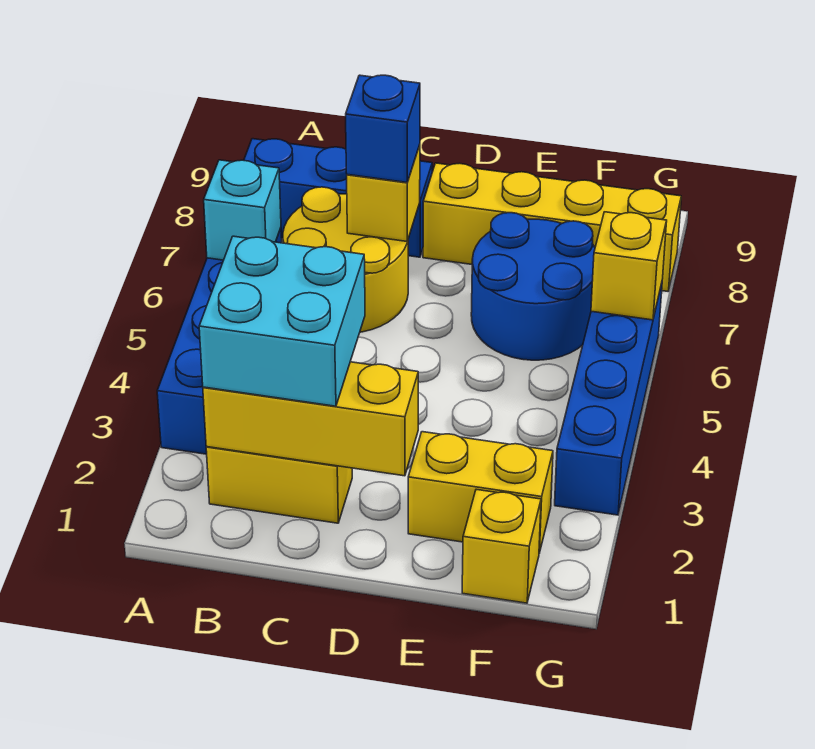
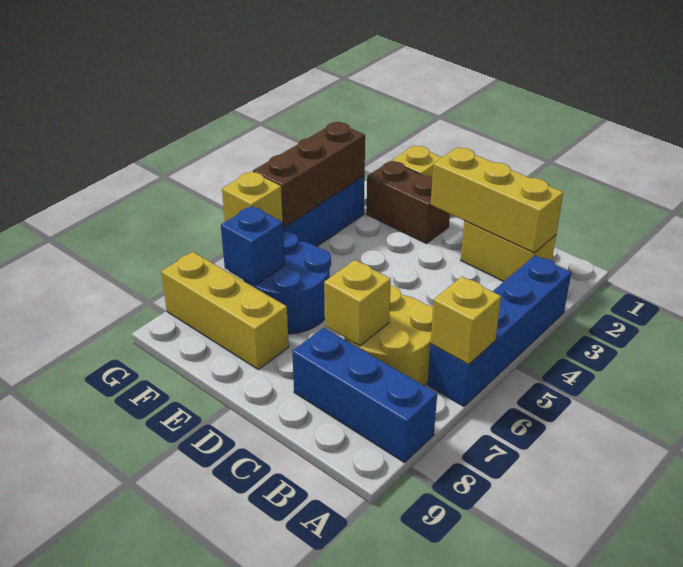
cyan 1x1 brick [204,160,281,260] -> yellow 1x1 brick [431,277,501,364]
cyan 2x2 brick [199,236,365,406] -> none
blue 1x1 brick [346,75,420,182] -> blue 1x1 brick moved to [221,206,285,285]
yellow 1x4 brick [423,163,681,291] -> yellow 1x3 brick [161,252,289,370]
yellow 1x2 brick [408,432,553,553] -> brown 1x2 brick [367,161,450,243]
none -> brown 1x3 brick [253,122,365,227]

